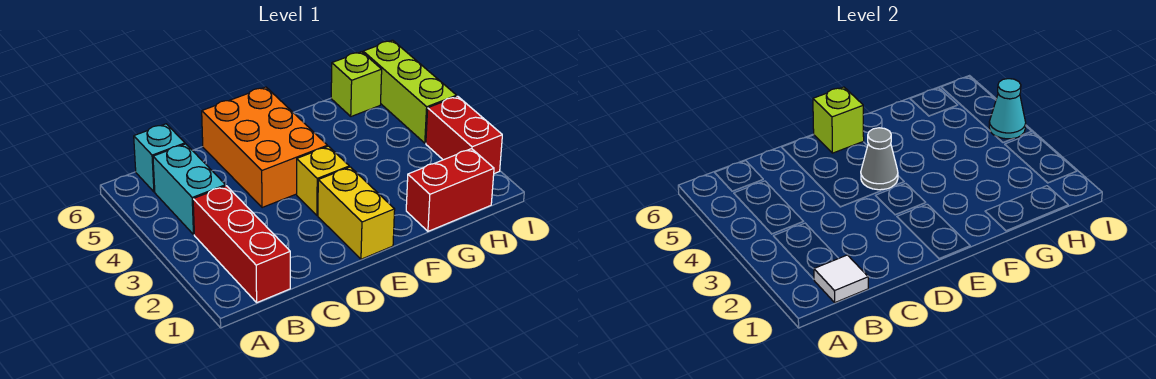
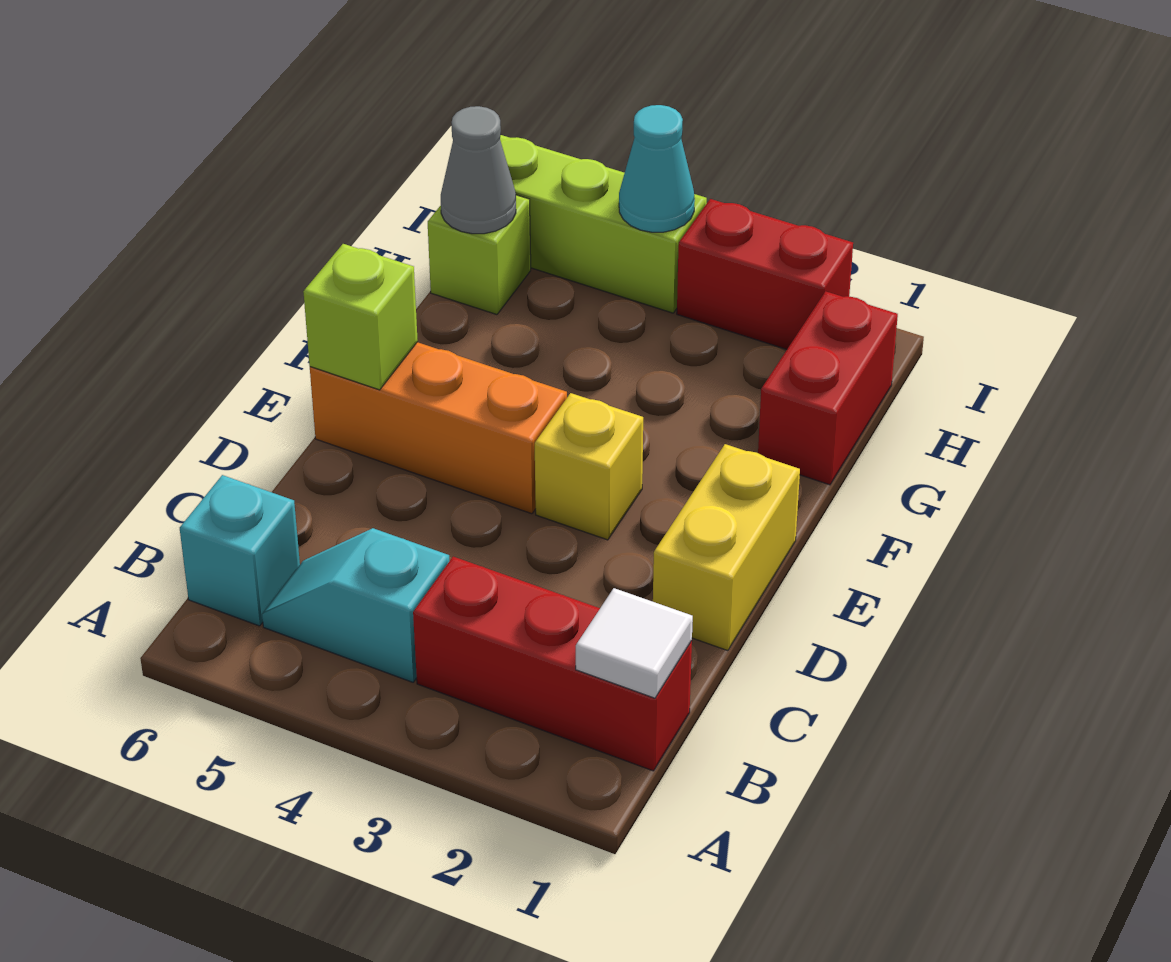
cyan 1x2 brick [153,144,226,234] -> cyan 1x2 slope [262,528,449,682]
orange 2x3 brick [202,87,328,208] -> orange 1x3 brick [310,342,567,514]
yellow 1x2 brick [318,167,395,259] -> yellow 1x2 brick turned to [653,444,800,651]
grey 1x1 cone [861,128,898,190] -> grey 1x1 cone moved to [441,106,516,234]

